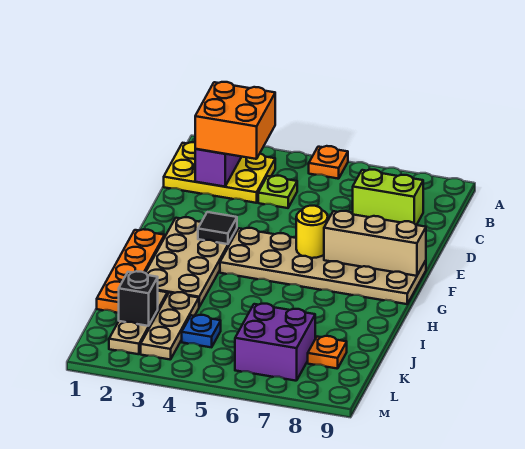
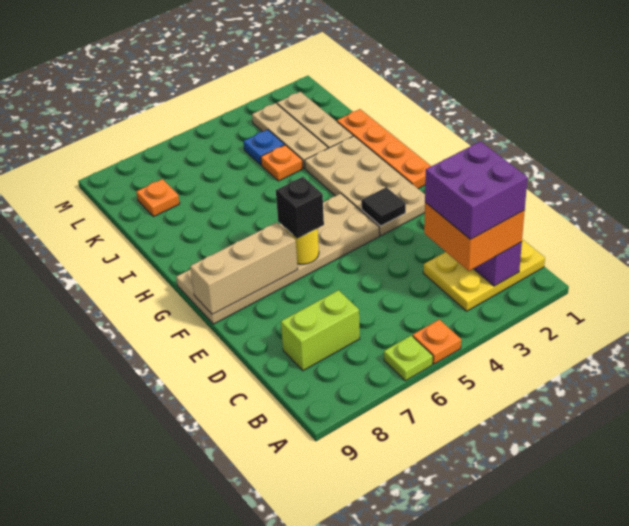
lime 1x1 plate [258,176,297,208] -> lime 1x1 plate moved to [384,336,433,381]
none -> orange 1x1 plate [261,145,303,181]
black 1x1 brick [119,271,158,326] -> black 1x1 brick moved to [276,177,324,239]
purple 2x2 brick [235,304,315,381] -> purple 2x2 brick moved to [425,141,528,239]

